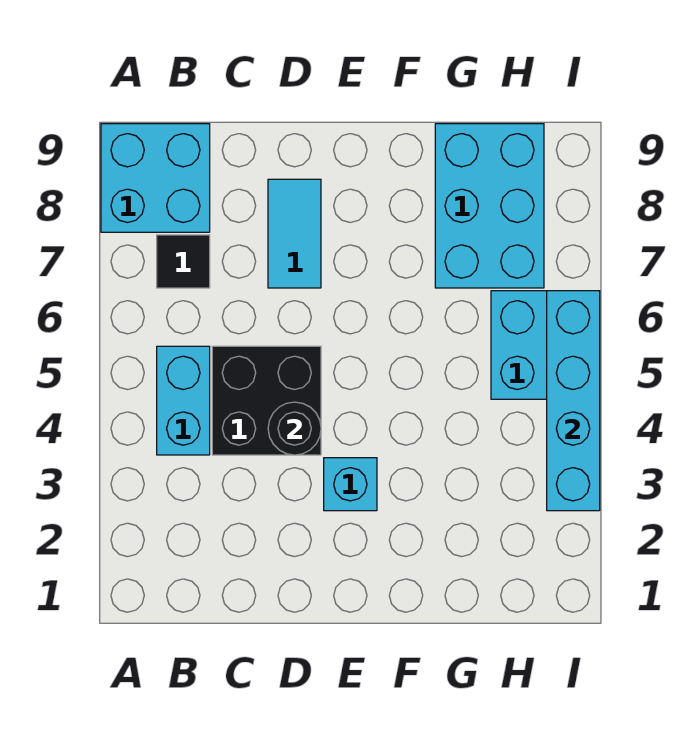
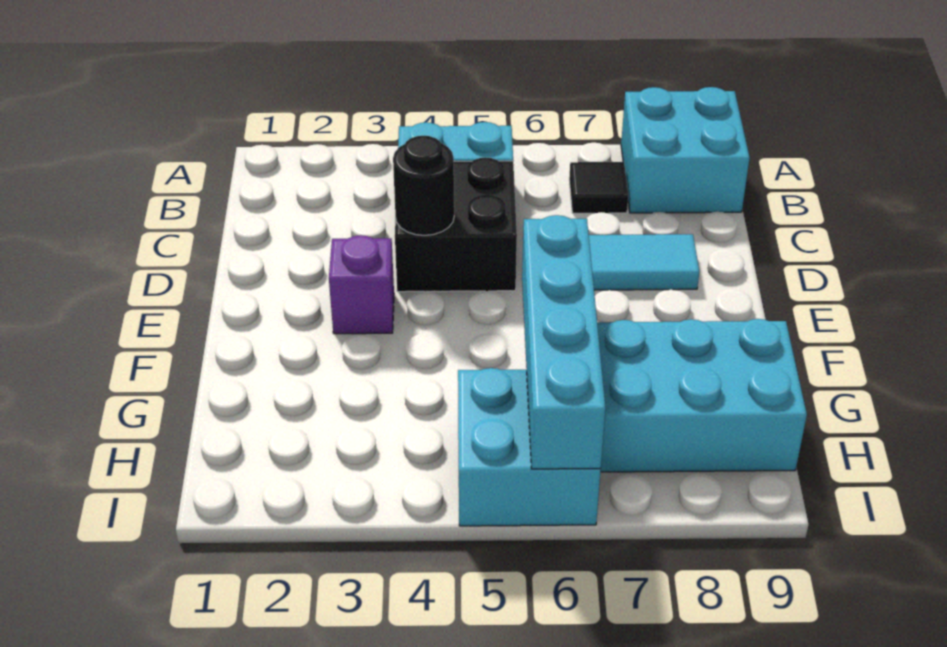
cyan 1x1 brick [324,458,377,511] -> purple 1x1 brick [329,235,394,334]
cyan 1x4 brick [547,291,600,511] -> cyan 1x4 brick turned to [522,215,606,469]

